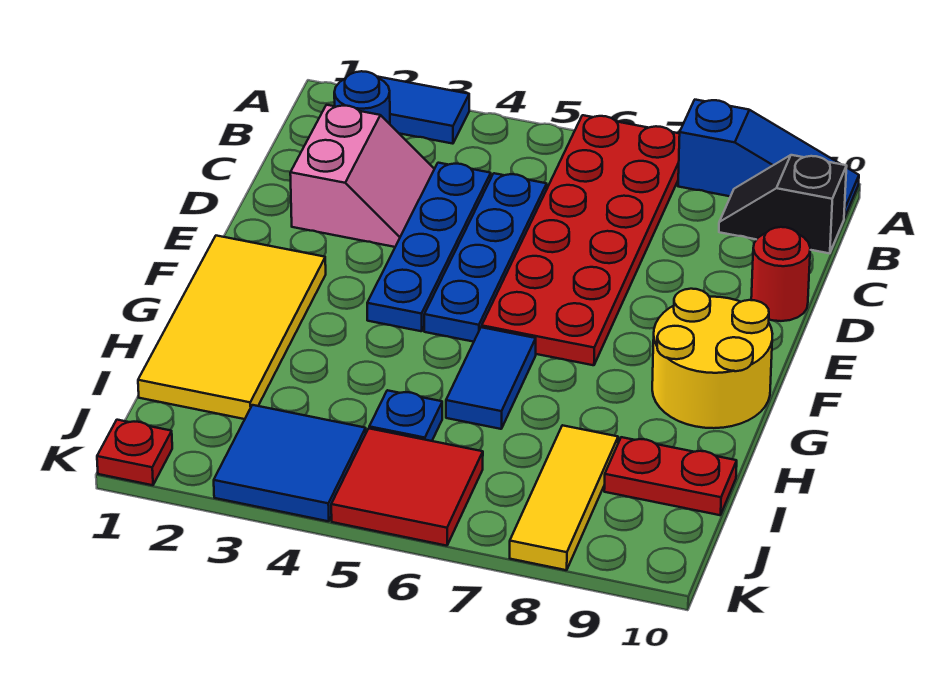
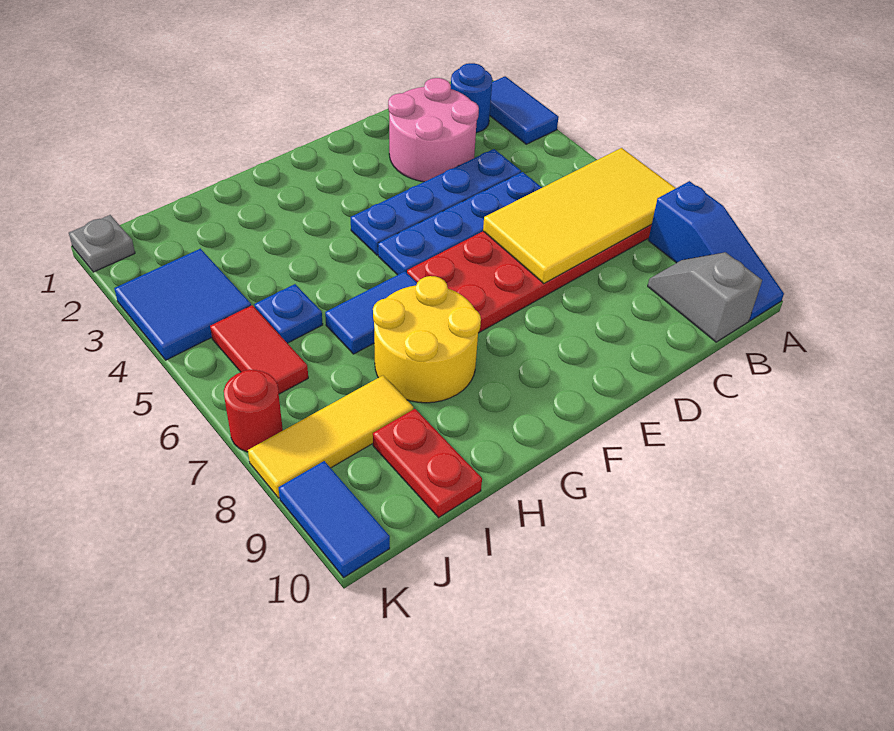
black 1x2 slope [719,155,847,253] -> grey 1x2 slope [648,252,762,342]
pink 2x2 slope [290,105,434,247] -> pink 2x2 round brick [388,78,479,182]
red 1x1 round brick [751,227,810,321] -> red 1x1 round brick moved to [224,370,283,452]
yellow 2x4 tile [138,236,326,419] -> yellow 2x4 tile moved to [483,148,676,284]
yellow 2x2 round brick [652,289,772,428] -> yellow 2x2 round brick moved to [373,276,481,403]
red 2x2 tile [331,428,483,546] -> red 1x2 tile [210,305,308,394]
red 1x1 plate [97,420,172,485] -> grey 1x1 plate [69,215,135,272]
none -> blue 1x2 tile [279,461,390,577]

